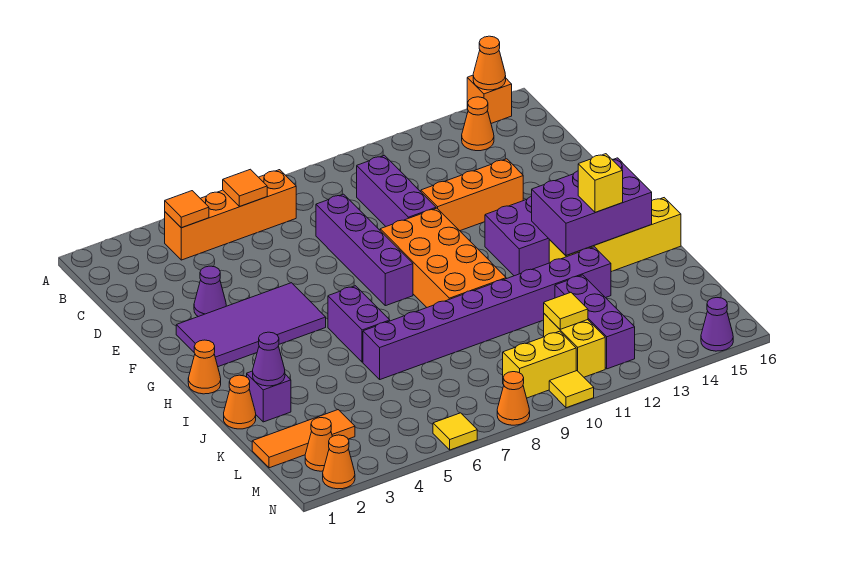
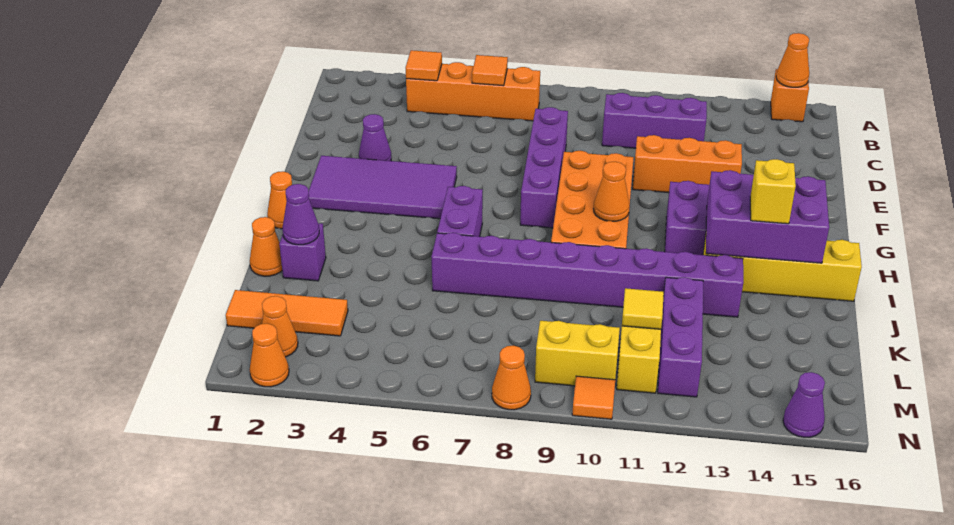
orange 1x1 cone [462,97,494,151] -> orange 1x1 cone moved to [593,162,630,221]
purple 1x3 brick [357,155,436,226] -> purple 1x3 brick turned to [602,93,707,148]
yellow 1x1 tile [433,413,477,450] -> none
yellow 1x1 tile [549,371,594,408] -> orange 1x1 tile [572,376,615,419]

